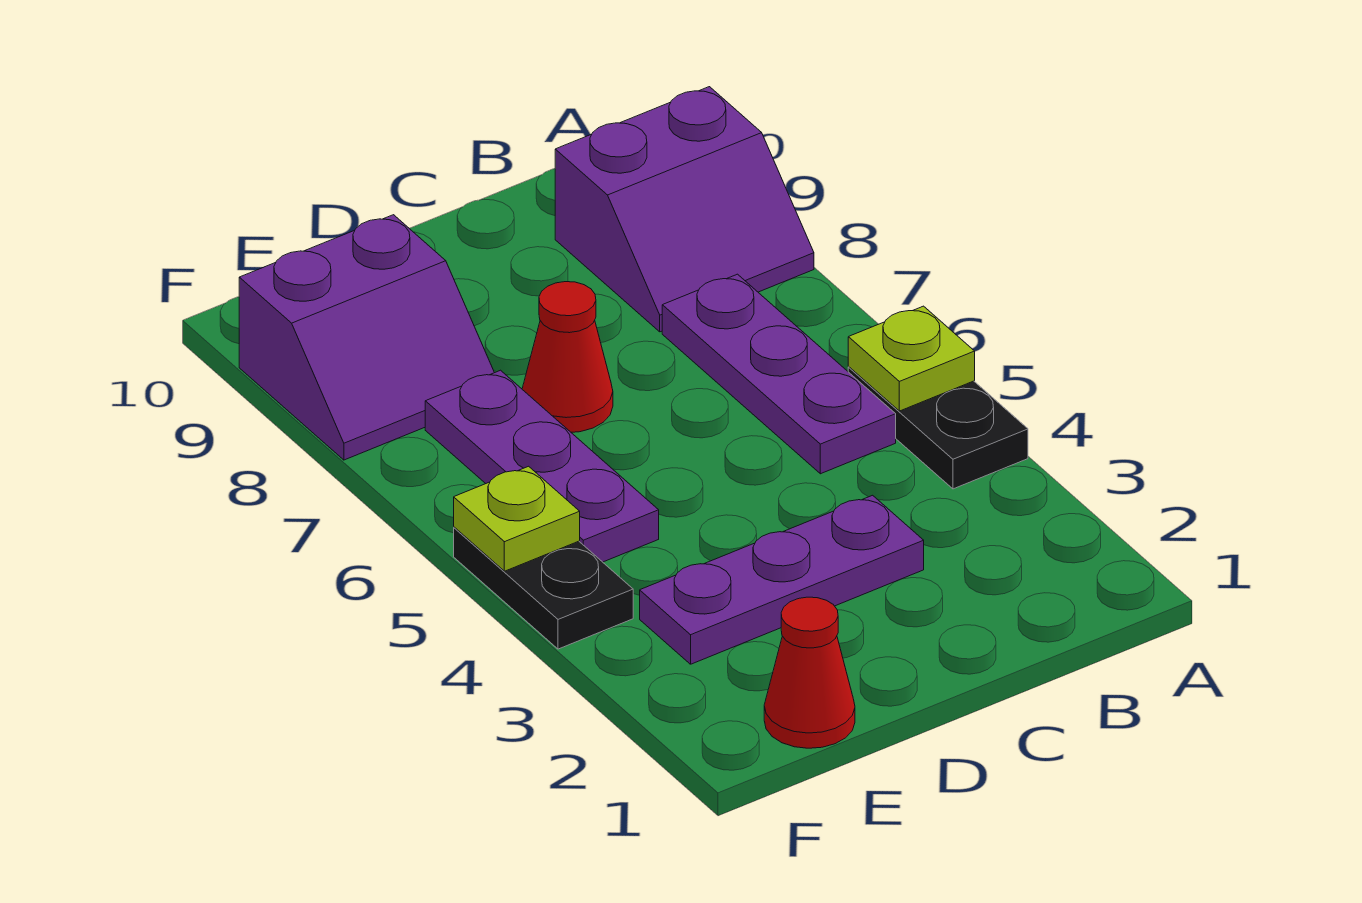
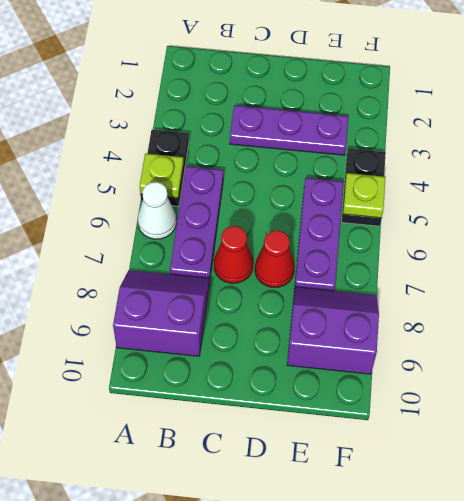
none -> white 1x1 cone [138,182,176,239]
red 1x1 cone [764,597,855,748] -> red 1x1 cone moved to [214,226,253,283]

